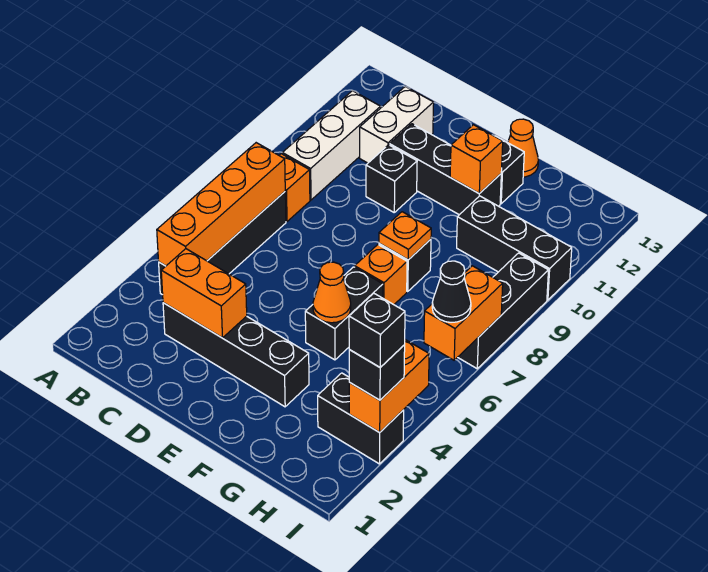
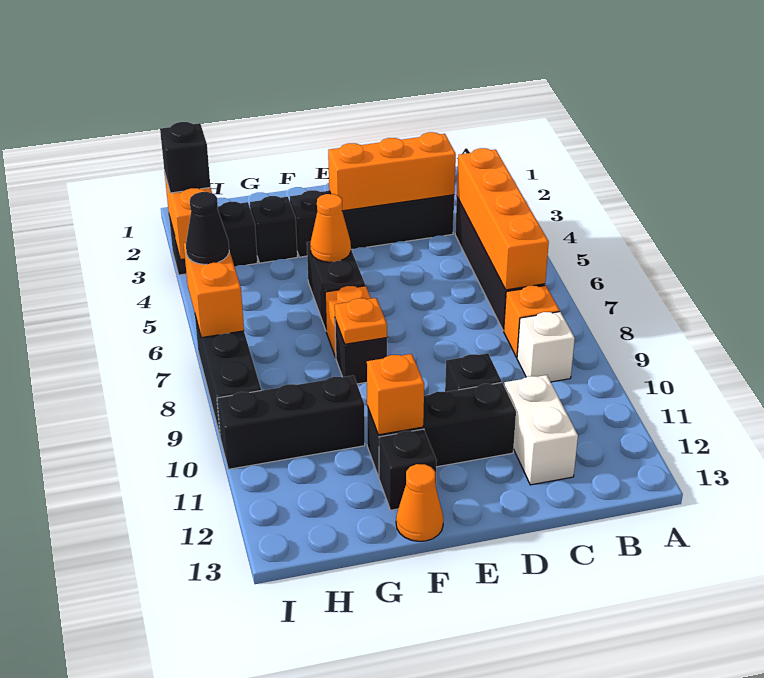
white 1x3 brick [282,91,381,200] -> white 1x1 brick [517,312,575,382]
orange 1x2 brick [161,249,247,338] -> orange 1x3 brick [328,132,456,211]
black 1x1 brick [349,293,405,367] -> black 1x1 brick moved to [250,196,297,263]

